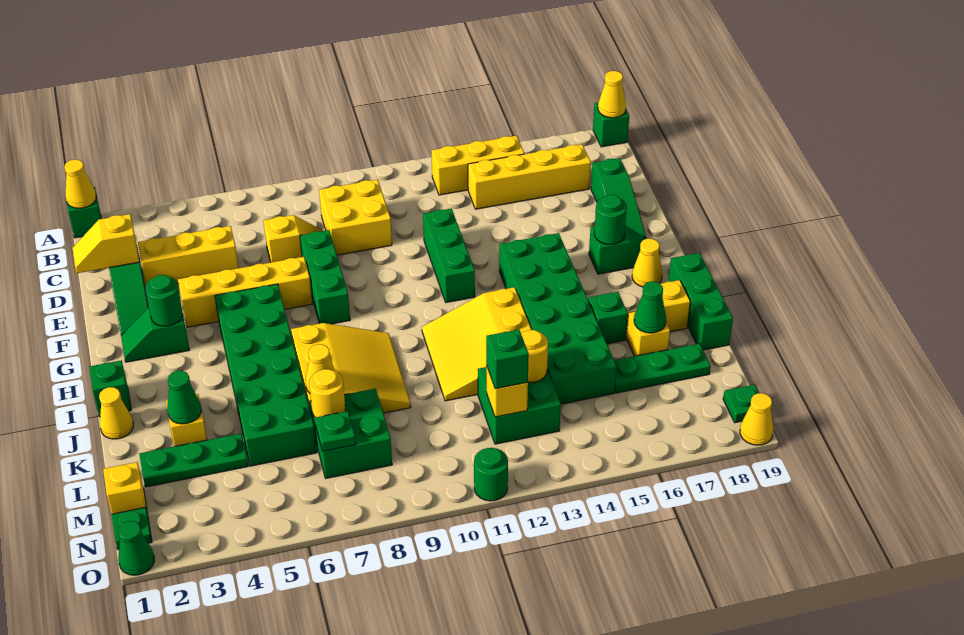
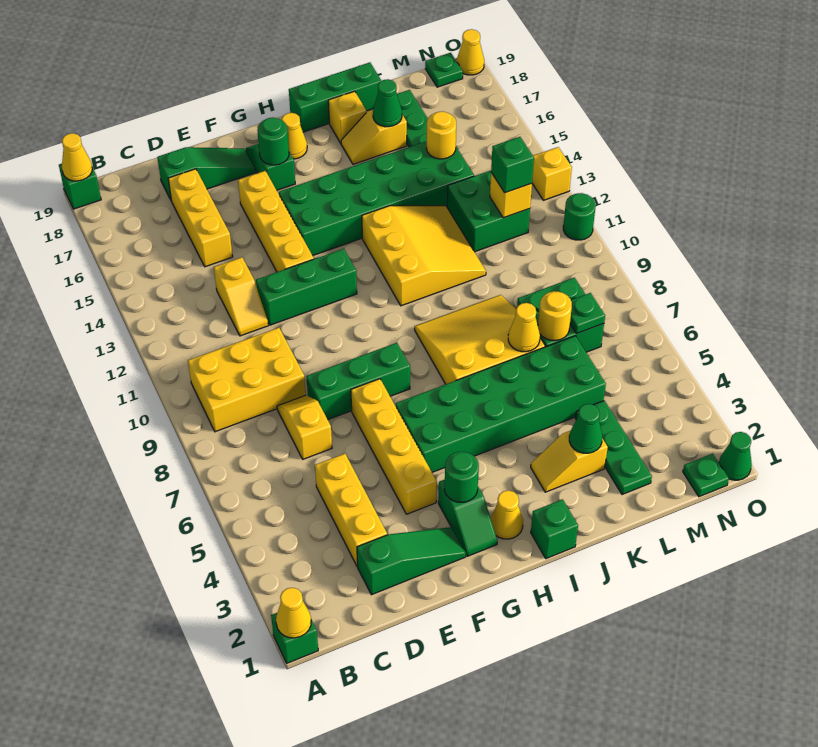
yellow 1x3 brick [431,136,524,195] -> yellow 1x3 brick moved to [168,169,233,267]
yellow 2x2 brick [319,180,392,255] -> yellow 2x3 brick [188,328,306,432]
yellow 1x4 brick [468,144,591,209] -> yellow 1x4 brick moved to [238,171,314,272]
yellow 1x2 slope [72,214,140,273] -> yellow 1x2 slope moved to [214,257,268,336]
yellow 3x3 slope [422,287,531,401] -> yellow 3x3 slope turned to [362,206,486,306]
yellow 1x1 cone [99,387,133,439] -> yellow 1x1 cone moved to [491,490,523,539]
green 1x1 brick [588,292,628,344] -> none
yellow 1x1 round brick [521,330,548,382] -> yellow 1x1 round brick moved to [427,111,456,159]
yellow 1x1 brick [103,462,147,514] -> yellow 1x1 brick moved to [532,147,572,200]

